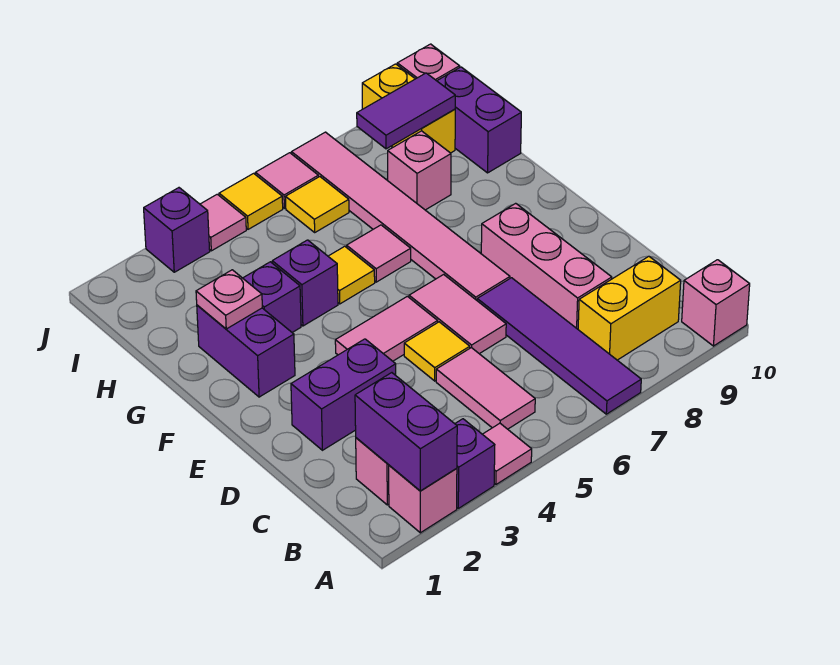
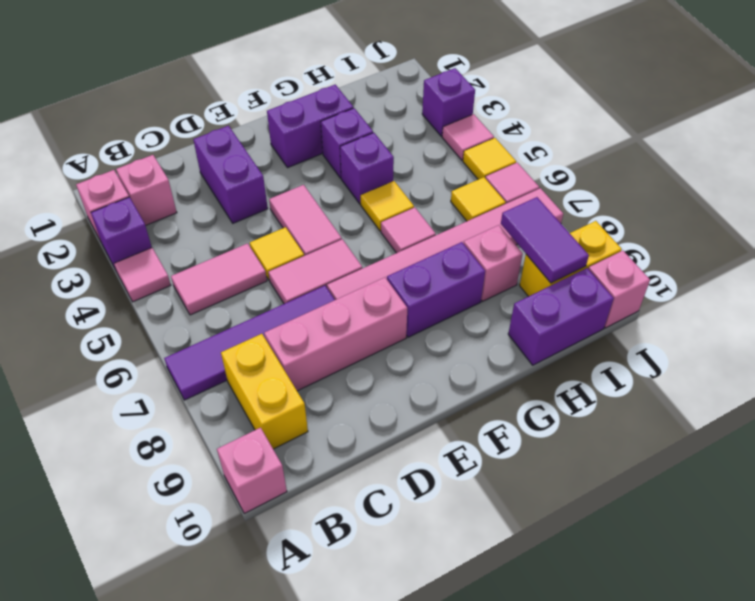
purple 1x2 brick [355,373,457,491] -> purple 1x2 brick moved to [387,242,485,337]
pink 1x1 plate [196,270,262,329] -> none

